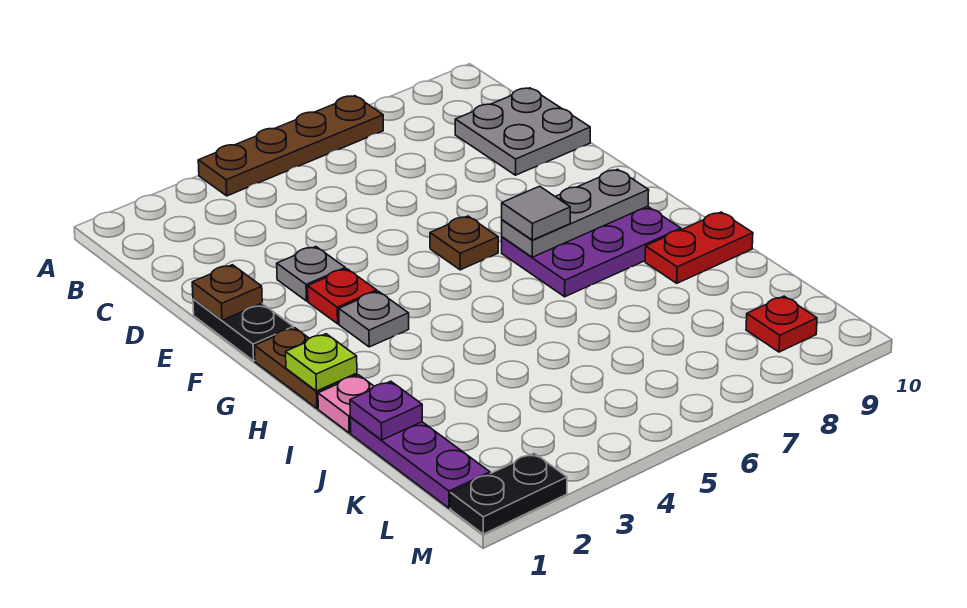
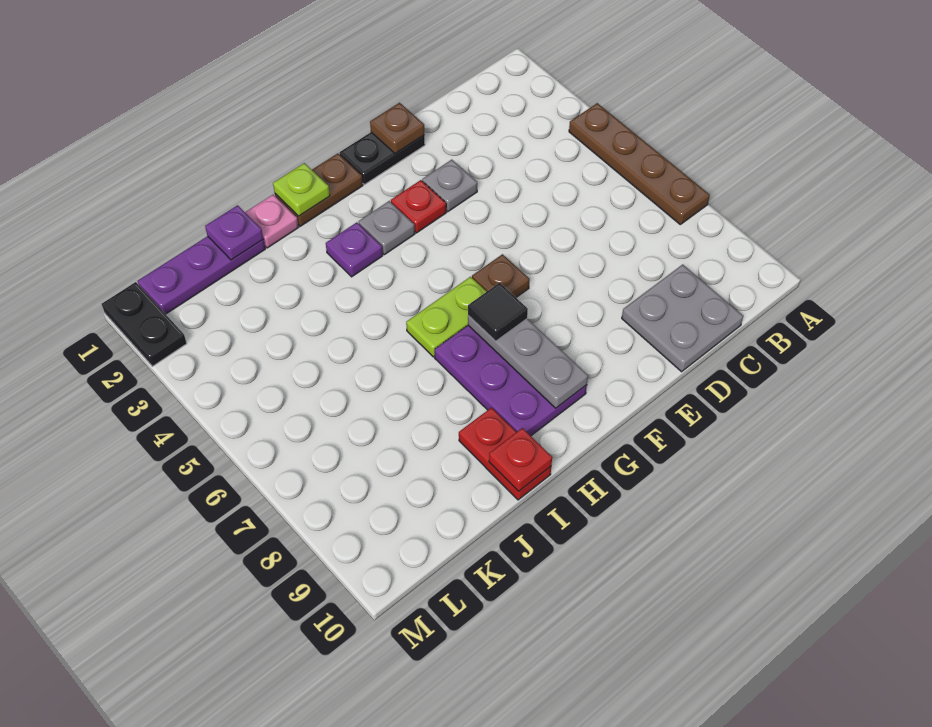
none -> lime 1x2 plate [406,277,487,357]
grey 1x1 tile [502,186,570,240] -> black 1x1 tile [468,283,528,341]
none -> purple 1x1 plate [326,222,383,277]
red 1x1 plate [746,296,817,352] -> red 1x1 plate moved to [489,428,552,491]

